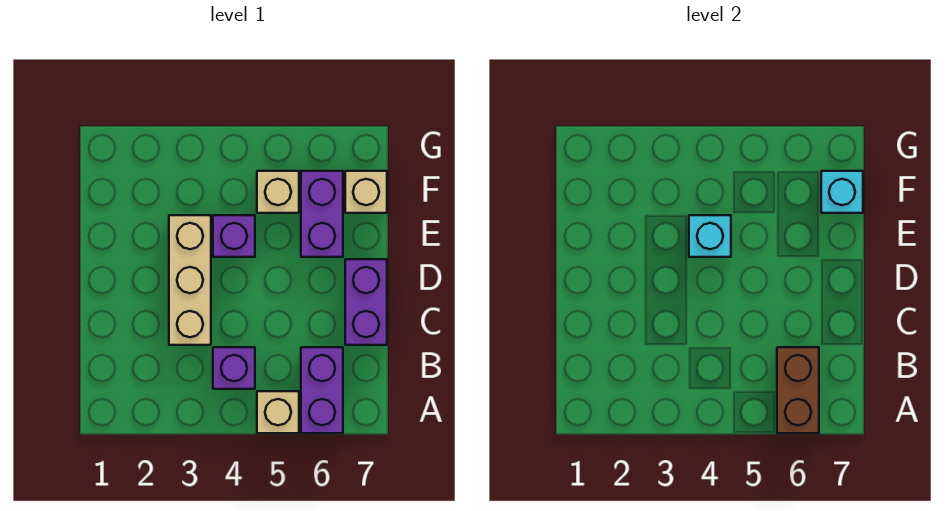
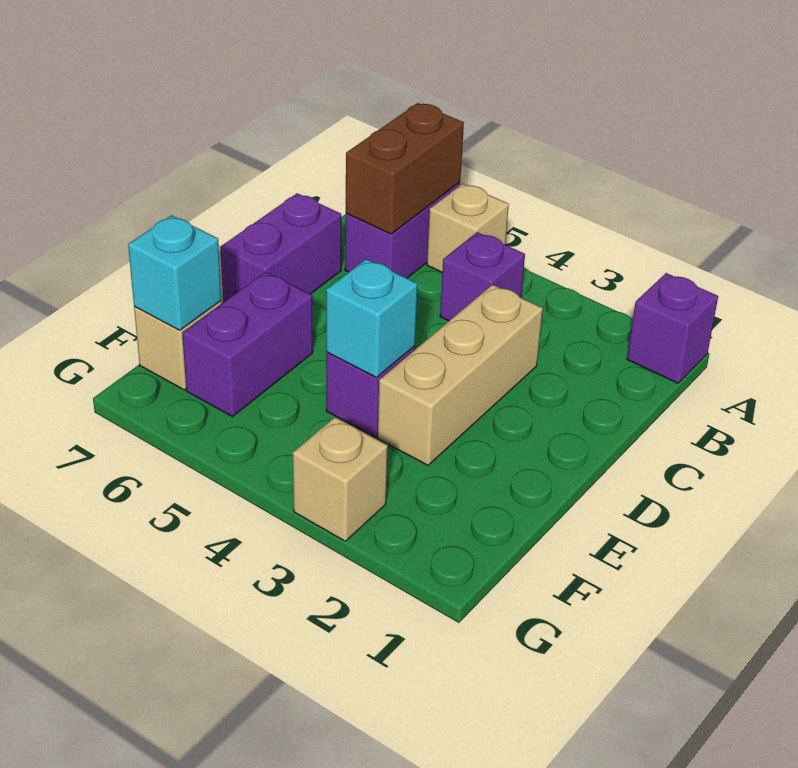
none -> purple 1x1 brick [627,273,718,383]
tan 1x1 brick [257,171,299,213] -> tan 1x1 brick moved to [293,417,388,541]

